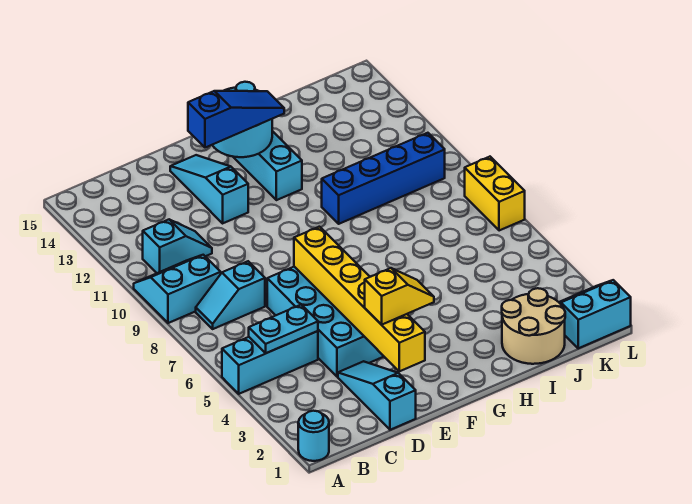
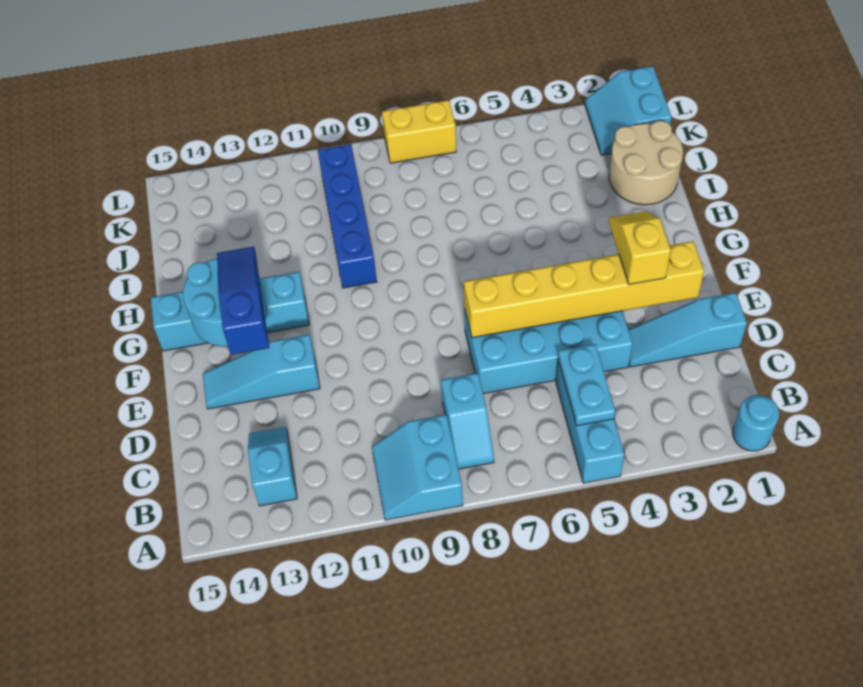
cyan 1x2 slope [143,220,212,273] -> cyan 1x2 slope moved to [248,427,297,506]

